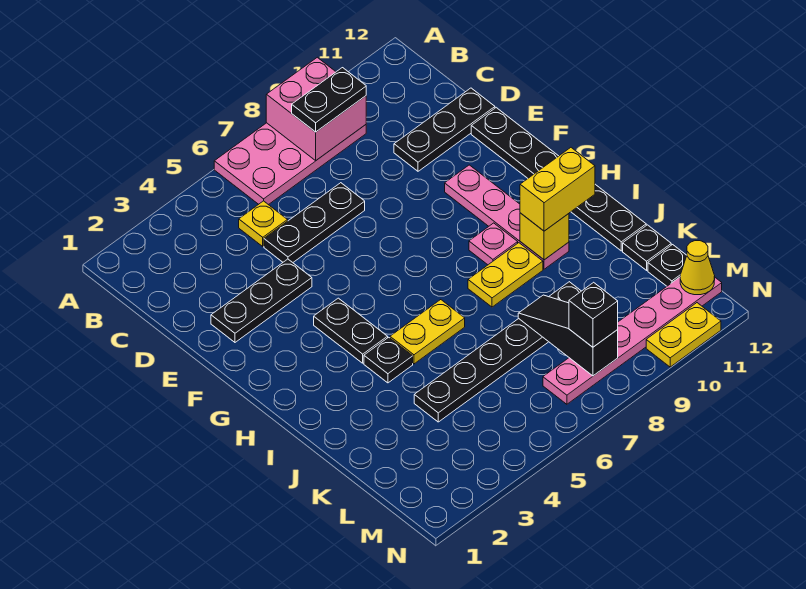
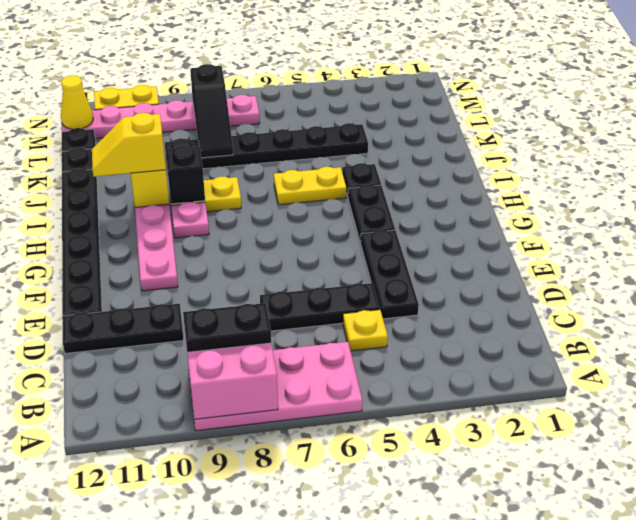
black 1x3 plate [211,259,312,342] -> black 1x3 plate turned to [361,230,419,319]
yellow 1x2 brick [520,148,595,231] -> yellow 1x2 slope [92,113,166,177]
black 1x1 brick [569,282,618,347] -> black 1x1 brick moved to [165,145,205,204]

